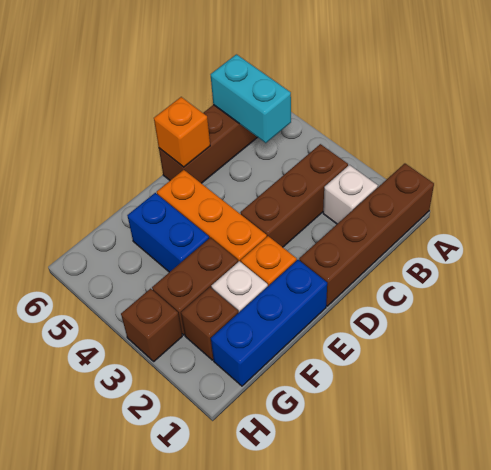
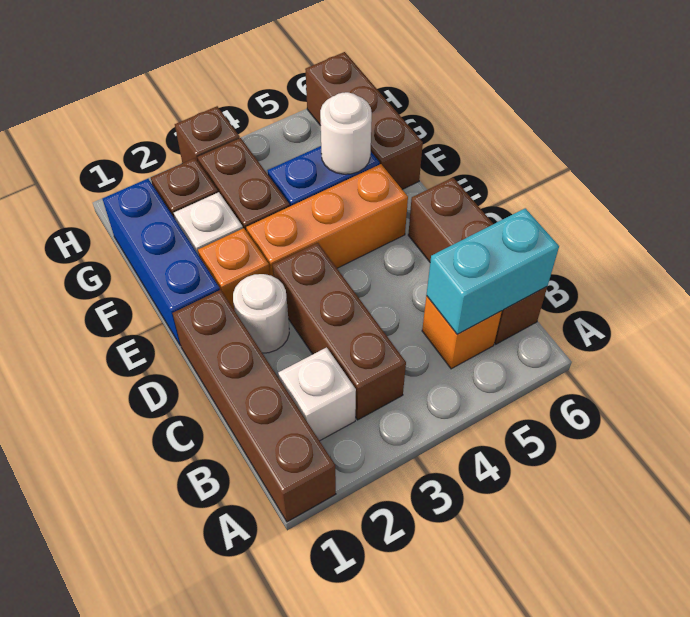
none -> white 1x1 round brick [233,274,289,353]
orange 1x1 brick [154,97,210,167] -> orange 1x1 brick moved to [422,296,502,369]
none -> white 1x1 round brick [320,92,372,174]
none -> brown 1x3 brick [305,52,423,189]

